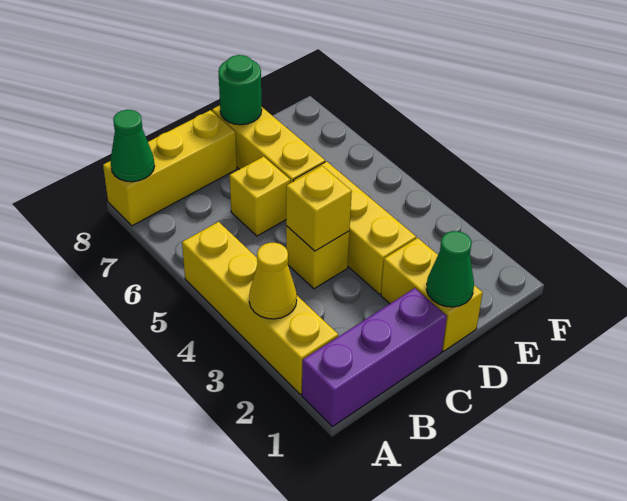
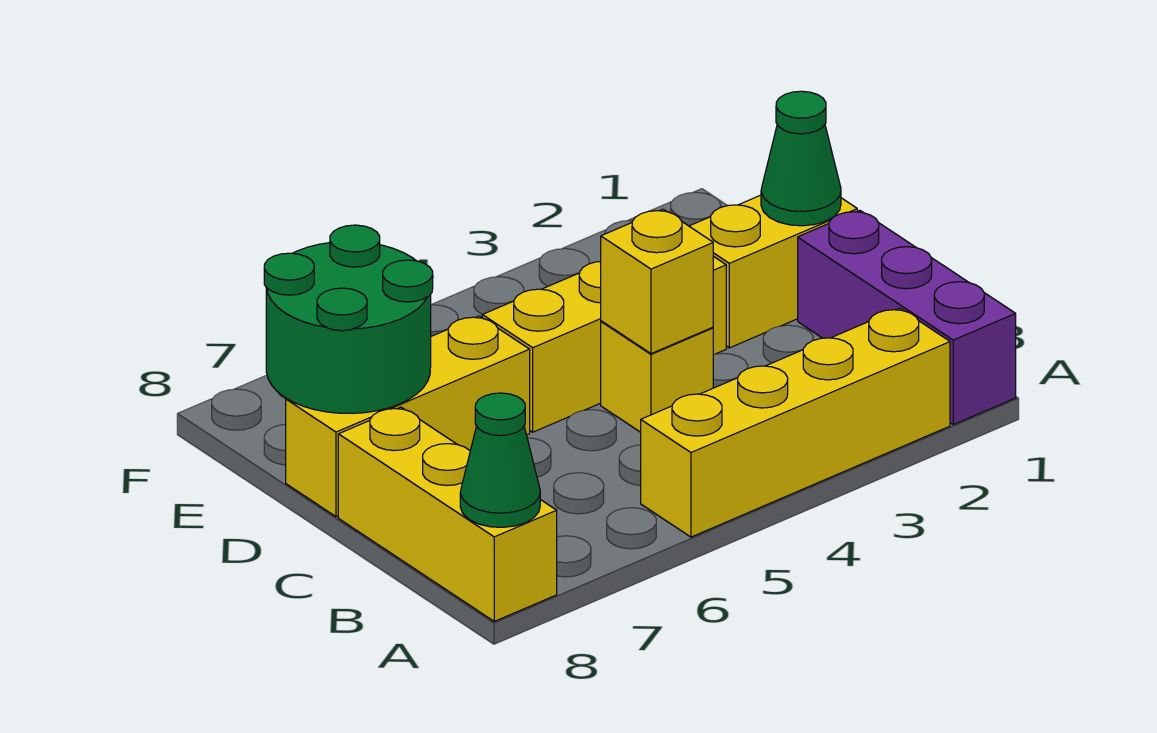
yellow 1x1 cone [249,243,297,319] -> none
yellow 1x1 brick [230,156,290,236] -> none
green 1x1 round brick [218,55,262,125] -> green 2x2 round brick [264,225,433,413]

